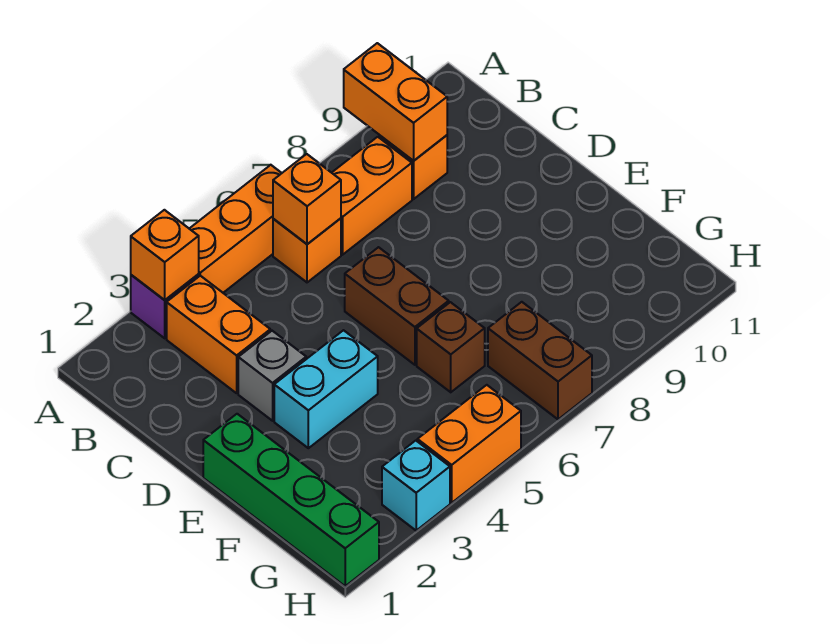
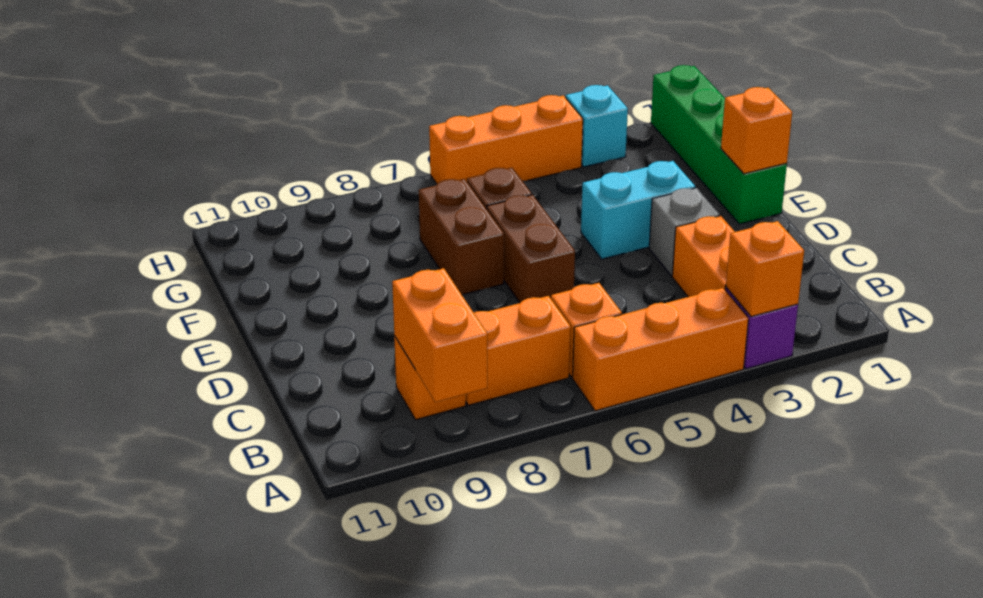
orange 1x1 brick [273,154,341,244] -> orange 1x1 brick moved to [721,87,792,174]
brown 1x2 brick [488,302,592,419] -> brown 1x2 brick moved to [419,179,504,295]
orange 1x2 brick [417,385,521,503] -> orange 1x3 brick [429,95,583,184]

